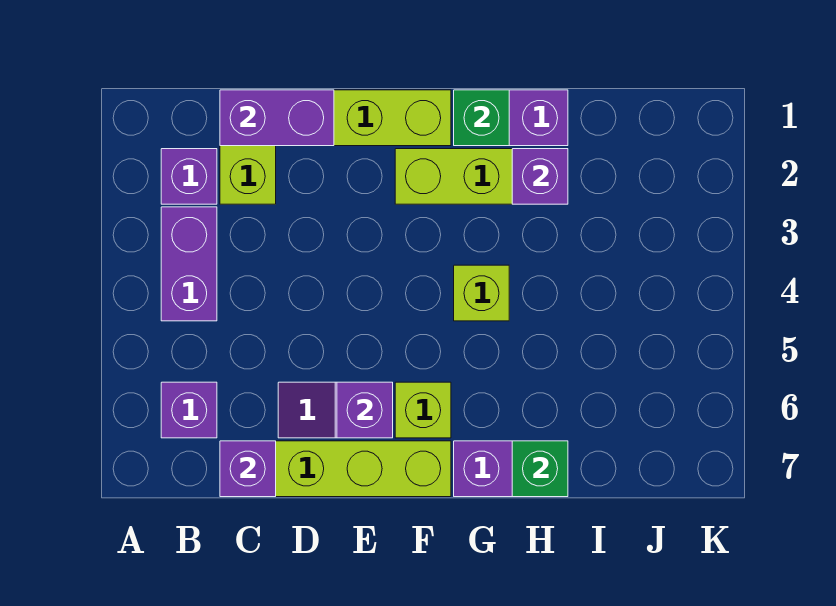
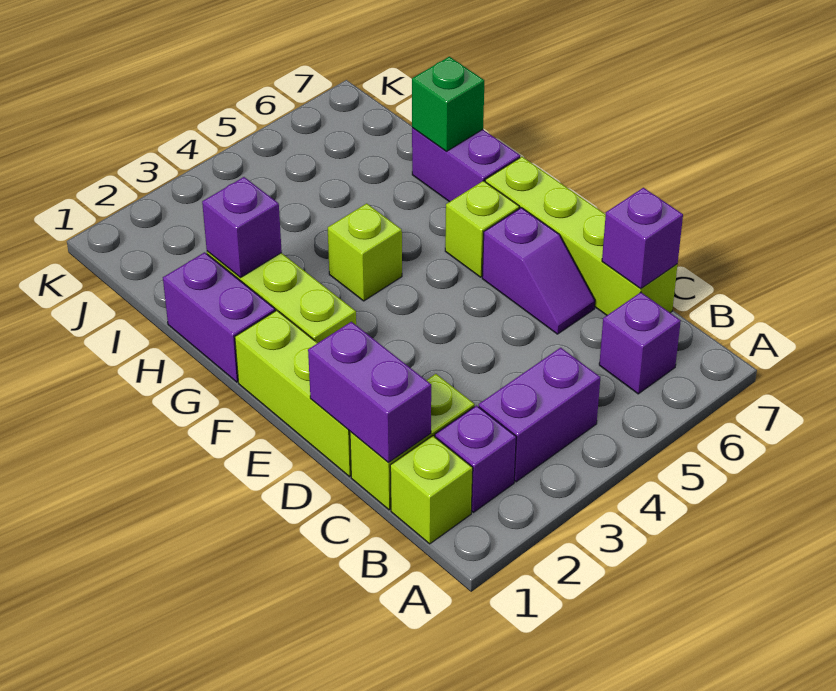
none -> lime 1x1 brick [390,436,473,544]
purple 1x1 brick [337,382,393,438] -> none
green 1x1 brick [454,90,509,146] -> none

